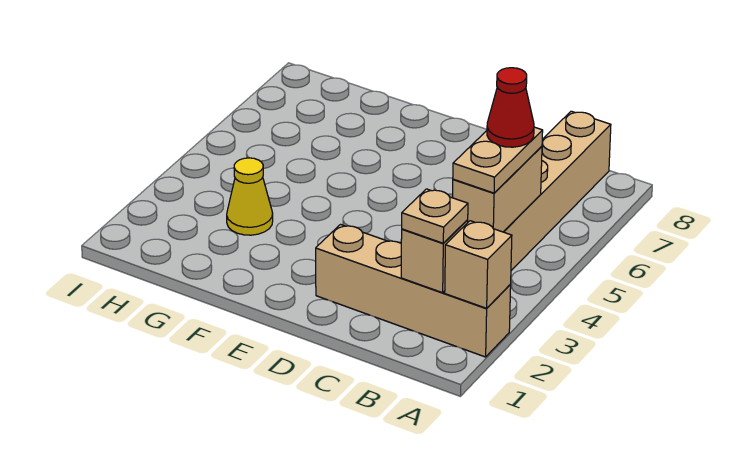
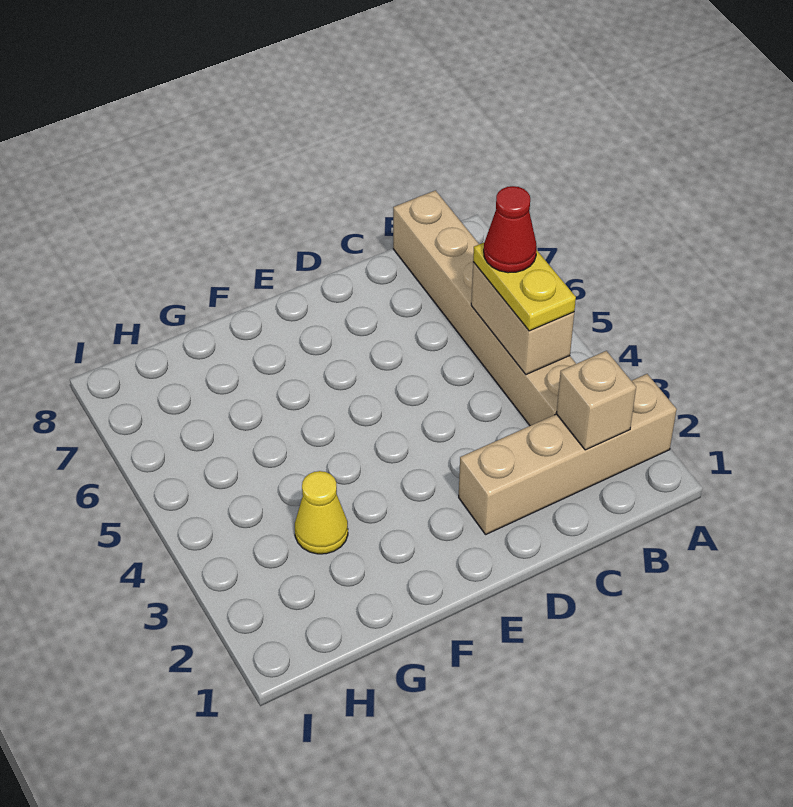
tan 1x1 brick [445,221,512,308] -> none
tan 1x1 plate [402,189,468,243] -> none
tan 1x2 plate [453,127,543,193] -> yellow 1x2 plate [473,243,576,331]

